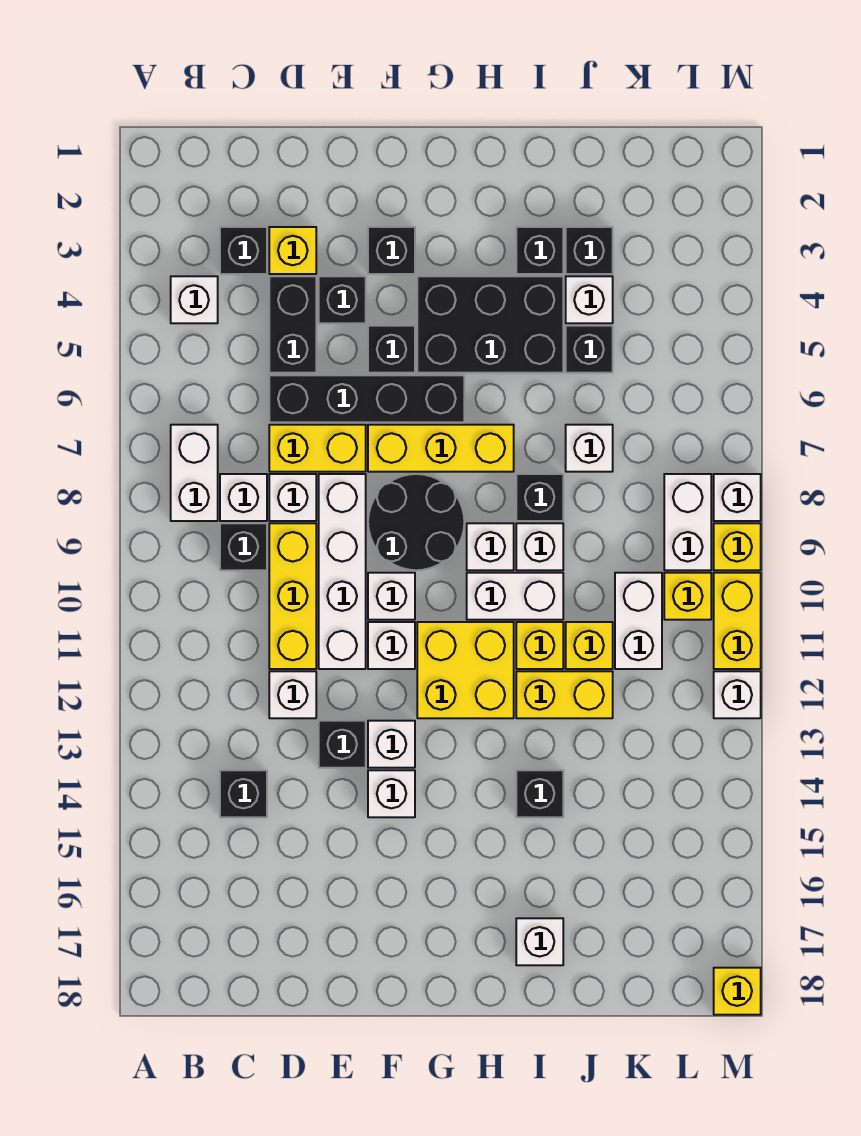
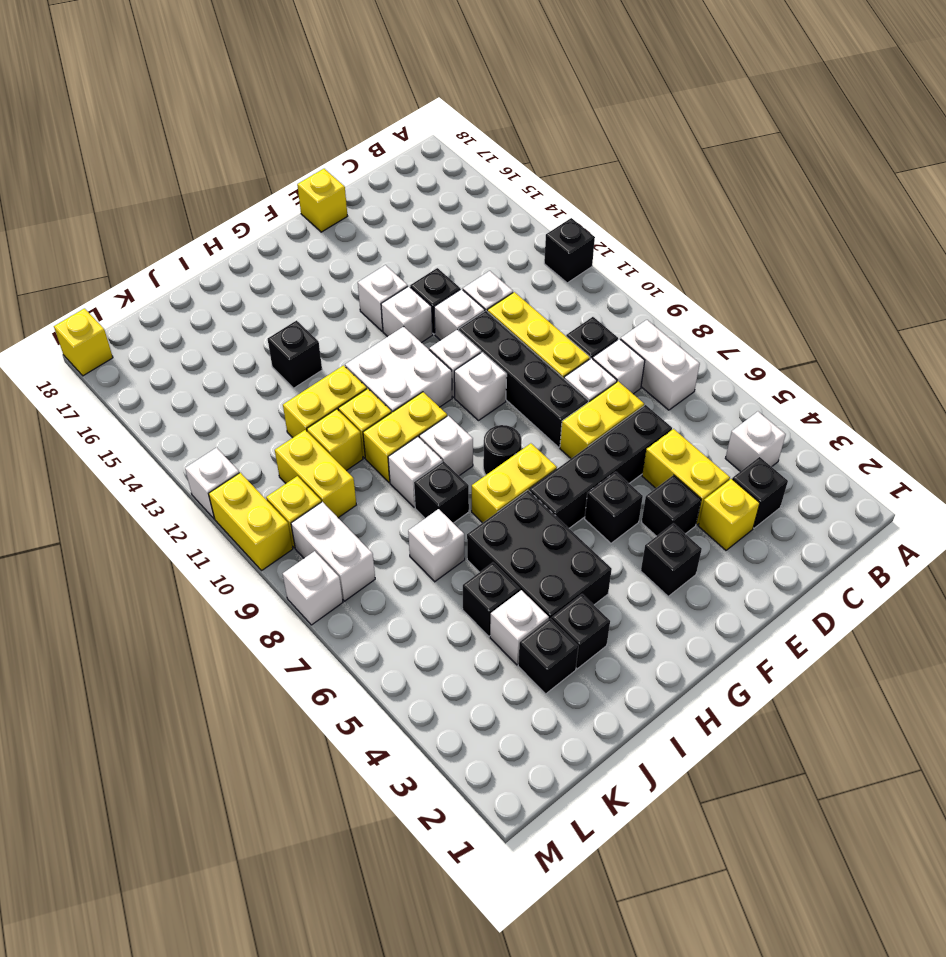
black 1x1 brick [220,770,267,817] -> black 1x1 brick moved to [544,218,595,283]
black 1x2 brick [269,276,316,373] -> yellow 1x2 brick [642,429,730,525]
white 1x4 brick [319,474,366,669] -> black 1x4 brick [459,311,588,447]
yellow 1x3 brick [368,425,514,472] -> yellow 1x2 brick [472,443,557,523]
black 2x2 round brick [368,474,464,570] -> black 1x1 round brick [483,425,522,475]
black 2x3 brick [417,276,563,373] -> black 2x3 brick turned to [467,490,612,619]
yellow 2x2 brick [417,622,514,718] -> white 2x2 brick [345,327,452,413]
white 1x2 brick [467,573,563,620] -> yellow 1x2 brick [363,392,447,482]
white 1x1 brick [516,918,563,965] -> white 1x1 brick moved to [434,289,485,340]
white 1x2 brick [615,573,662,669] -> yellow 1x2 brick [275,430,356,518]
yellow 1x1 brick [714,523,761,570] -> yellow 1x1 brick moved to [297,169,347,232]

